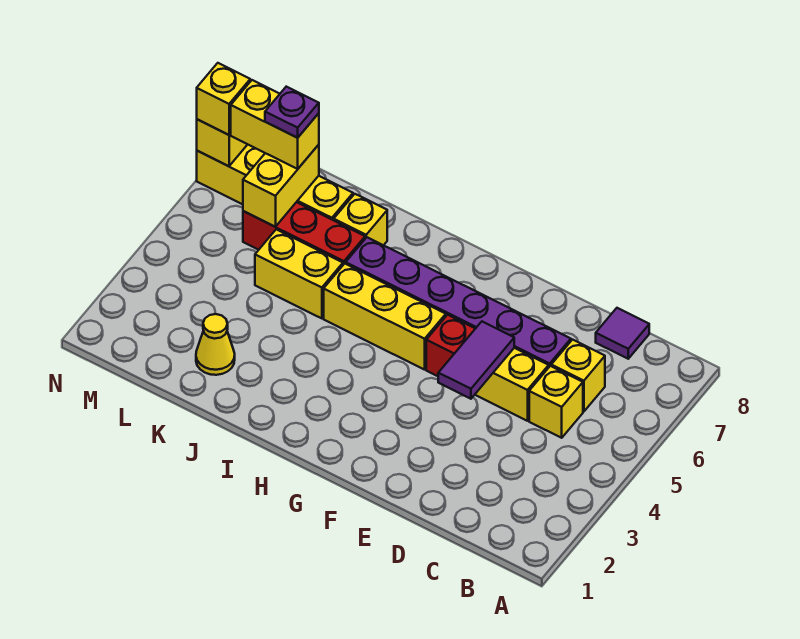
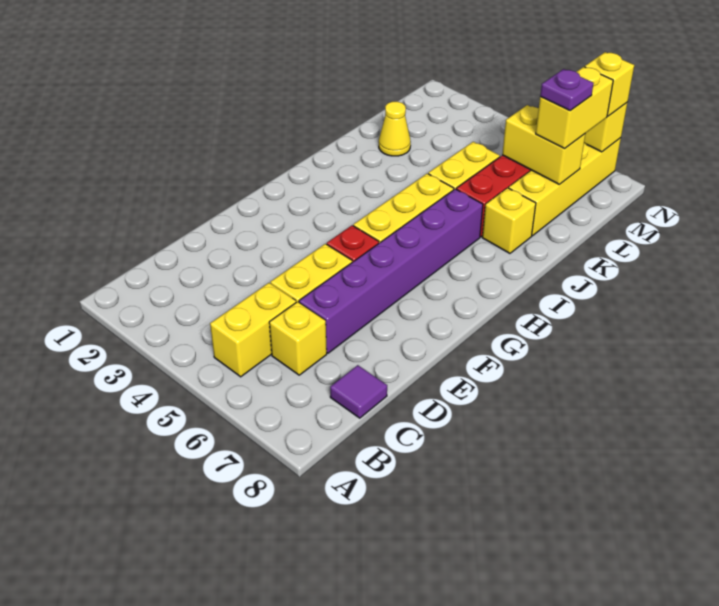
yellow 1x1 brick [529,366,583,438] -> yellow 1x2 brick [210,283,296,377]
purple 1x2 tile [438,322,514,399] -> none

